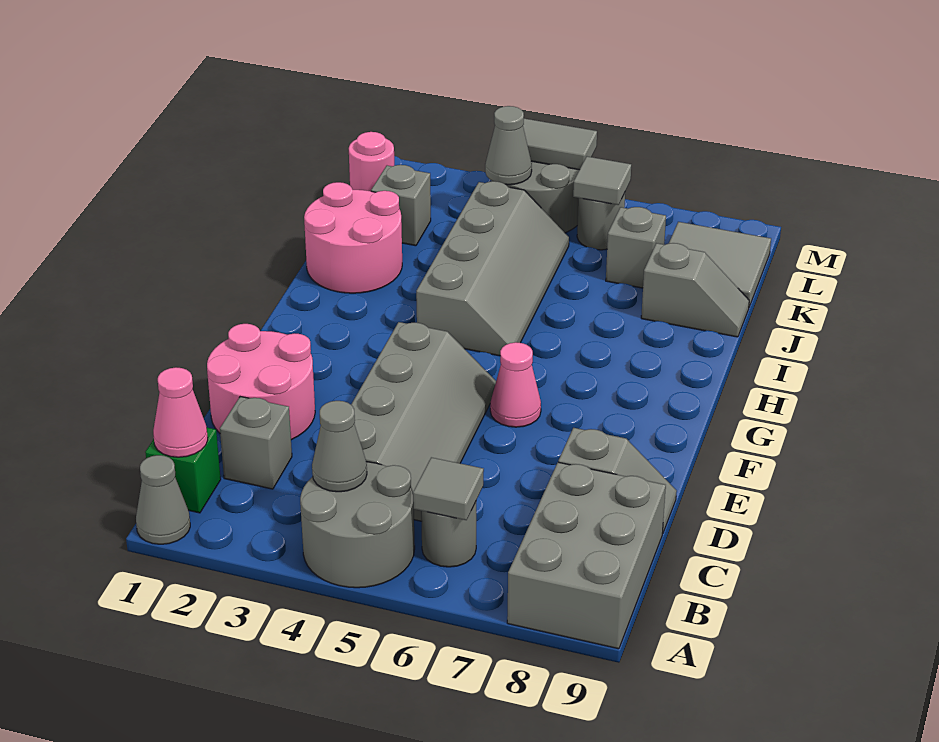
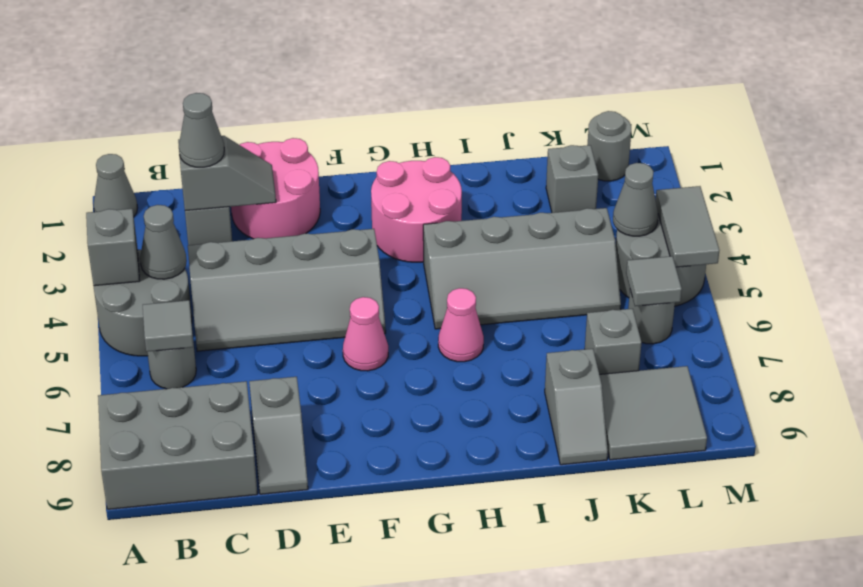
none -> grey 1x1 brick [86,209,140,286]
green 1x1 brick [145,428,221,513] -> none
pink 1x1 cone [153,367,208,457] -> pink 1x1 cone moved to [438,288,484,362]
none -> grey 1x2 slope [178,136,276,211]
none -> grey 1x1 cone [179,93,224,167]
pink 2x2 round brick [304,182,402,293] -> pink 2x2 round brick moved to [371,157,462,262]
pink 1x1 round brick [349,132,394,191] -> grey 1x1 round brick [587,111,631,181]

